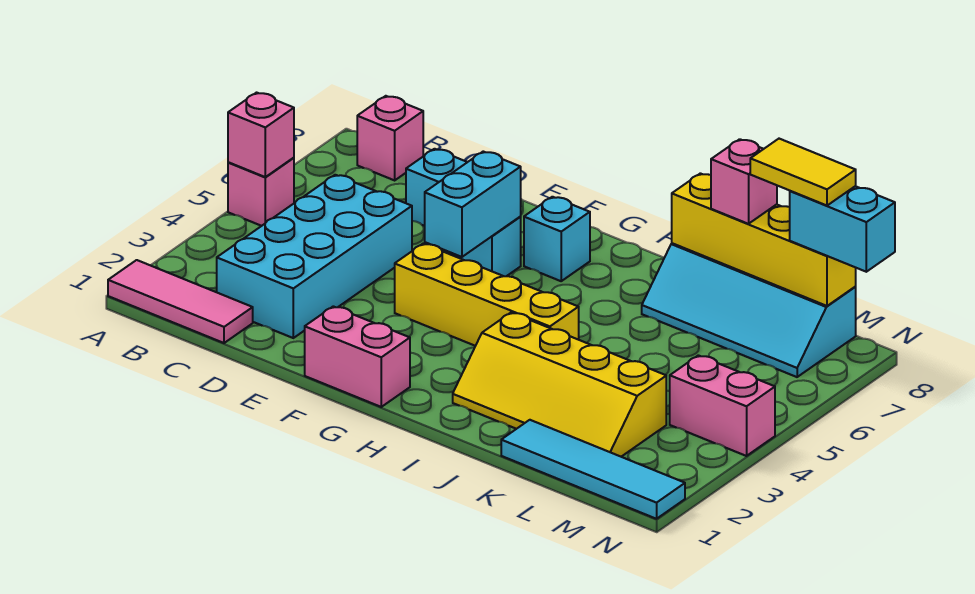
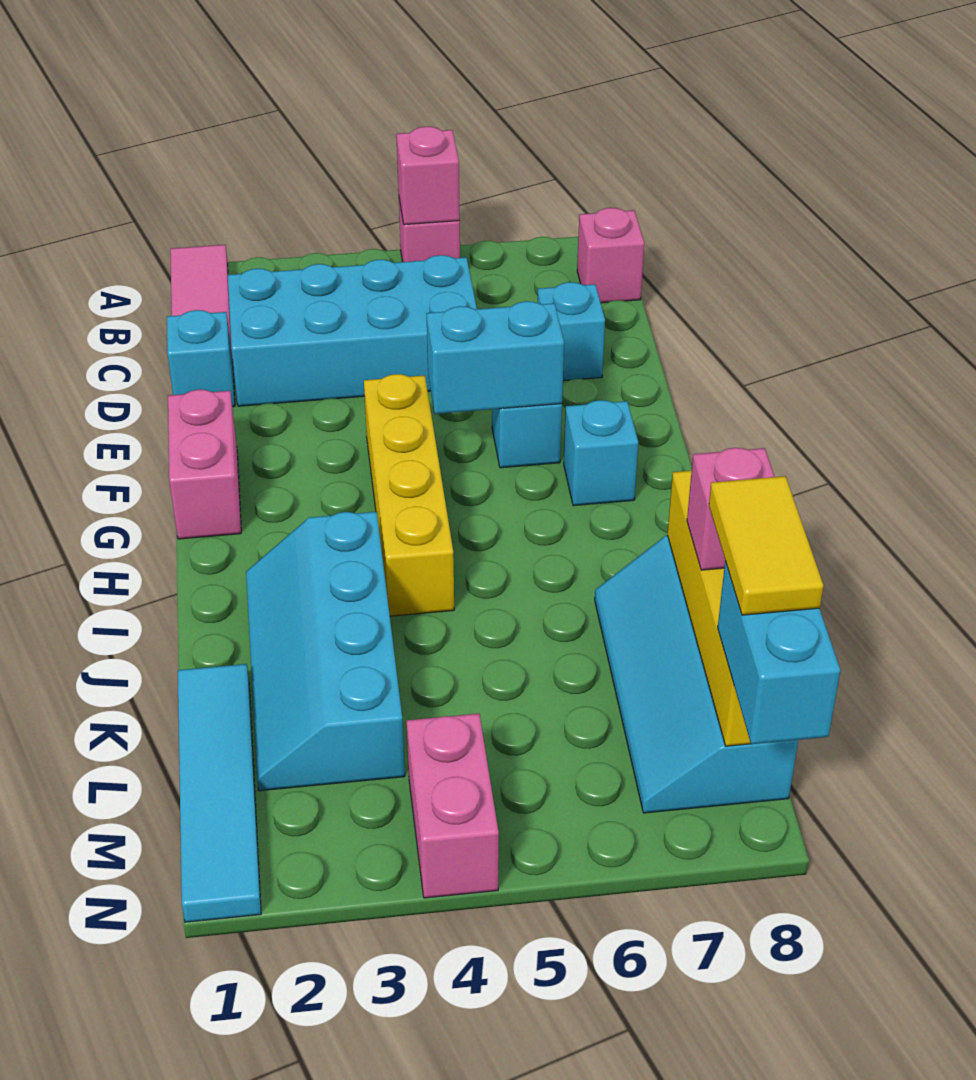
none -> cyan 1x1 brick [167,310,235,407]
yellow 2x4 slope [453,313,666,457] -> cyan 2x4 slope [246,512,405,791]

